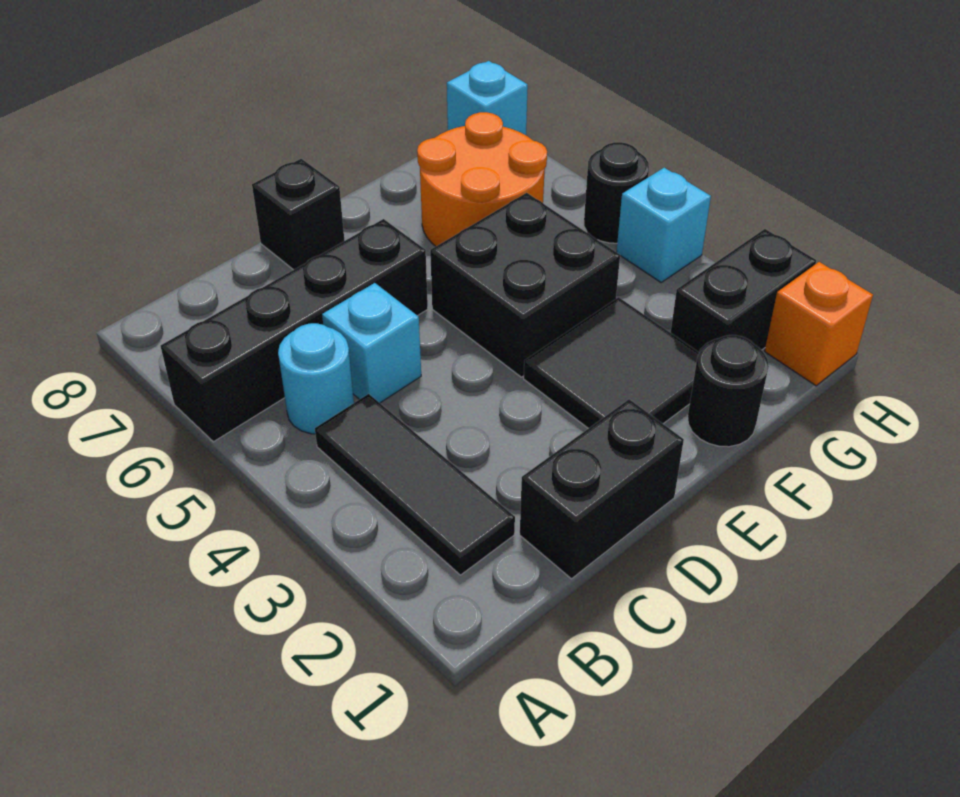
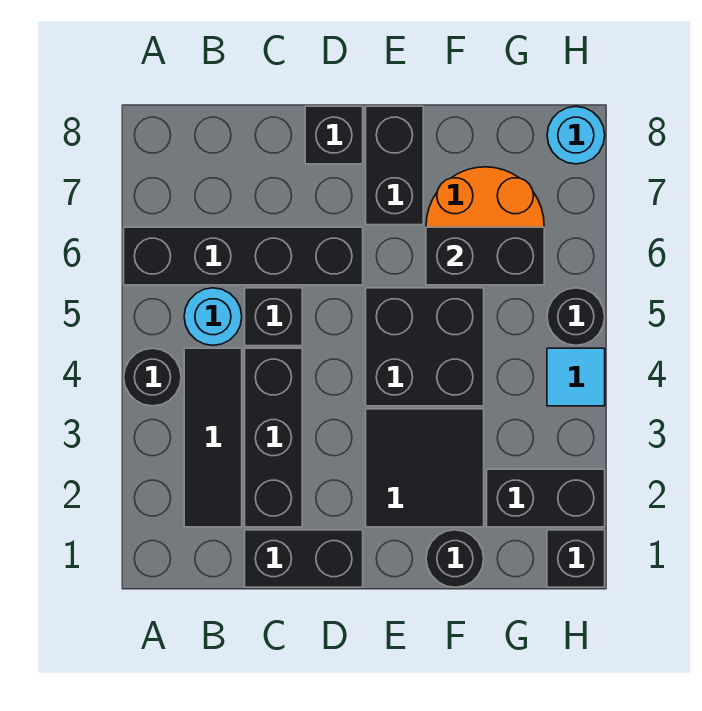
none -> black 1x1 round brick [124,348,181,406]
none -> black 1x3 brick [245,348,302,527]
cyan 1x1 brick [322,283,421,403] -> black 1x1 brick [245,288,302,346]
none -> black 1x2 brick [366,106,423,225]
none -> black 1x2 brick [426,227,544,285]
orange 1x1 brick [765,262,873,386] -> black 1x1 brick [547,530,605,587]
cyan 1x1 brick [617,168,711,282] -> cyan 1x1 tile [547,348,605,406]
cyan 1x1 brick [447,61,528,135] -> cyan 1x1 round brick [547,107,605,164]

